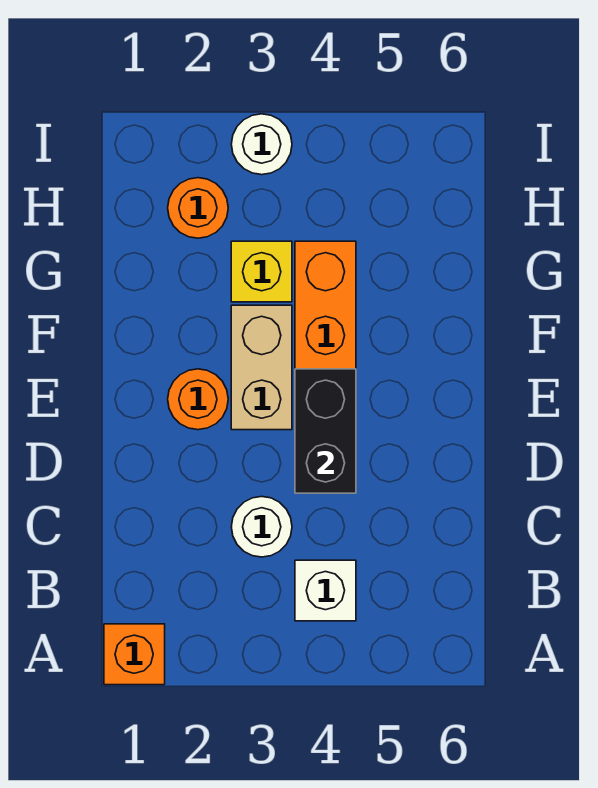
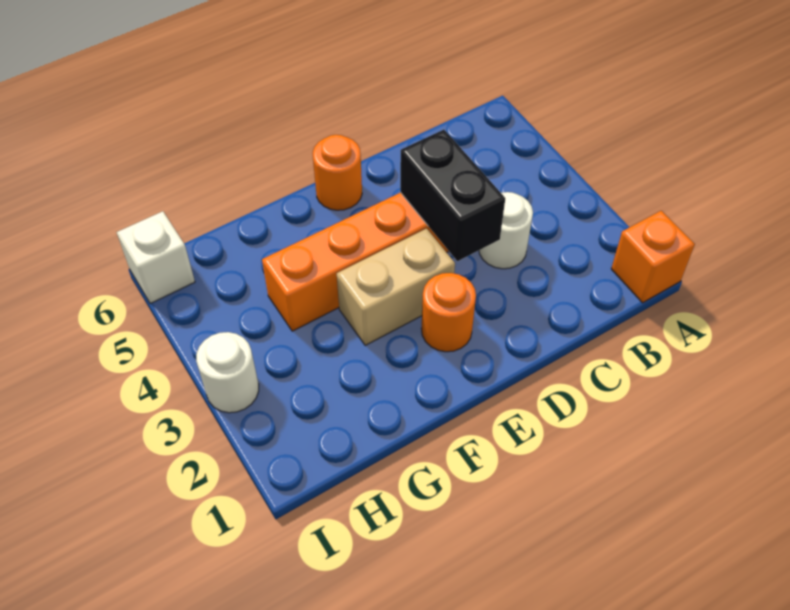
white 1x1 brick [295,560,356,621] -> white 1x1 brick moved to [117,211,195,304]
black 1x2 brick [295,369,356,493] -> black 1x2 brick turned to [400,130,505,261]
yellow 1x1 brick [231,241,292,302] -> none
orange 1x1 round brick [168,178,228,238] -> orange 1x1 round brick moved to [313,135,362,210]

